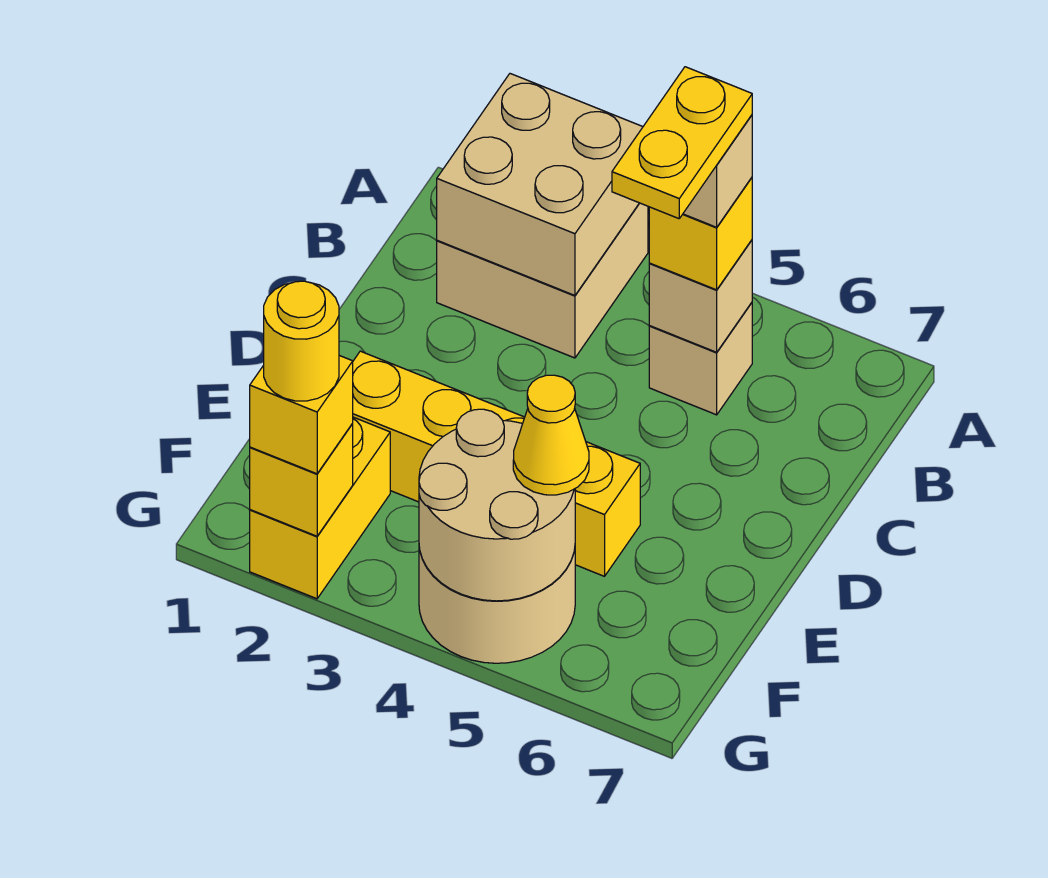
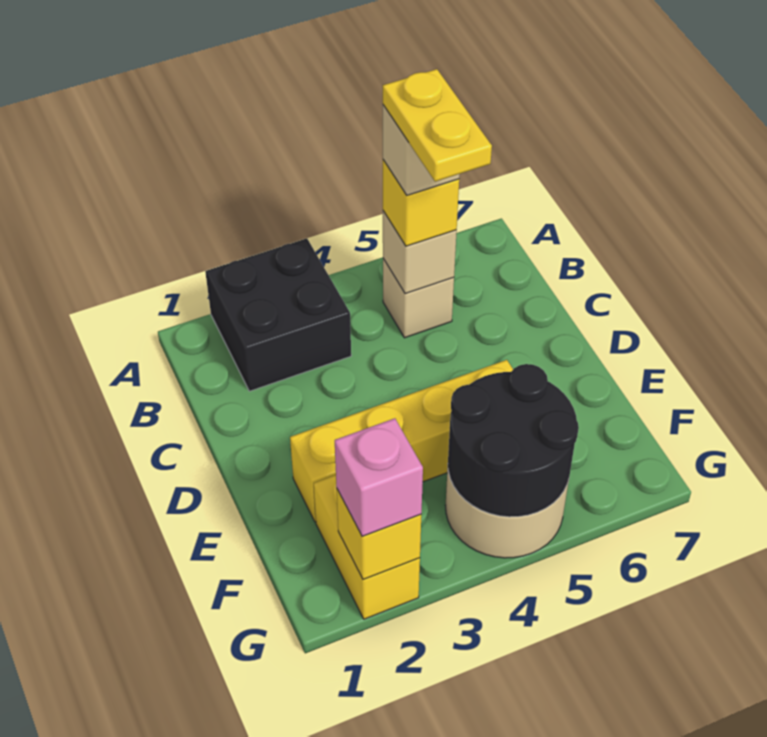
tan 2x2 brick [437,203,648,358] -> black 2x2 brick [205,238,351,391]
tan 2x2 brick [437,74,643,295] -> none
tan 2x2 round brick [419,409,575,601] -> black 2x2 round brick [448,364,579,517]
yellow 1x1 cone [513,375,589,495] -> none
yellow 1x1 brick [250,356,353,474] -> pink 1x1 brick [335,418,423,536]
yellow 1x1 round brick [264,281,339,401] -> none

